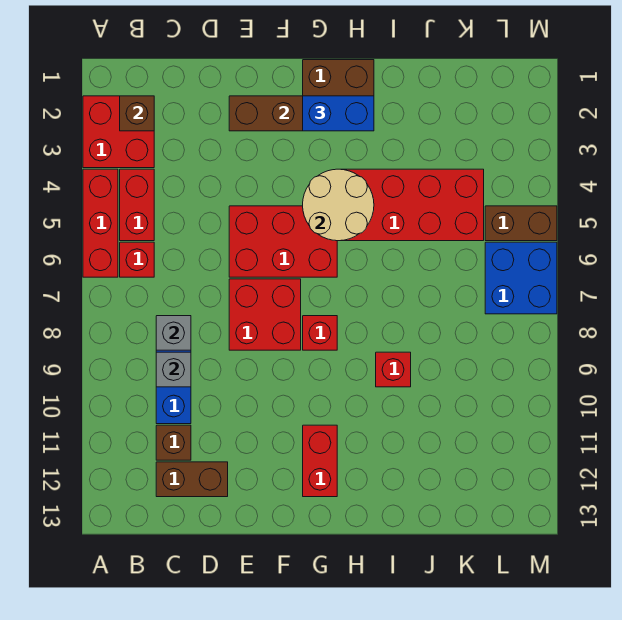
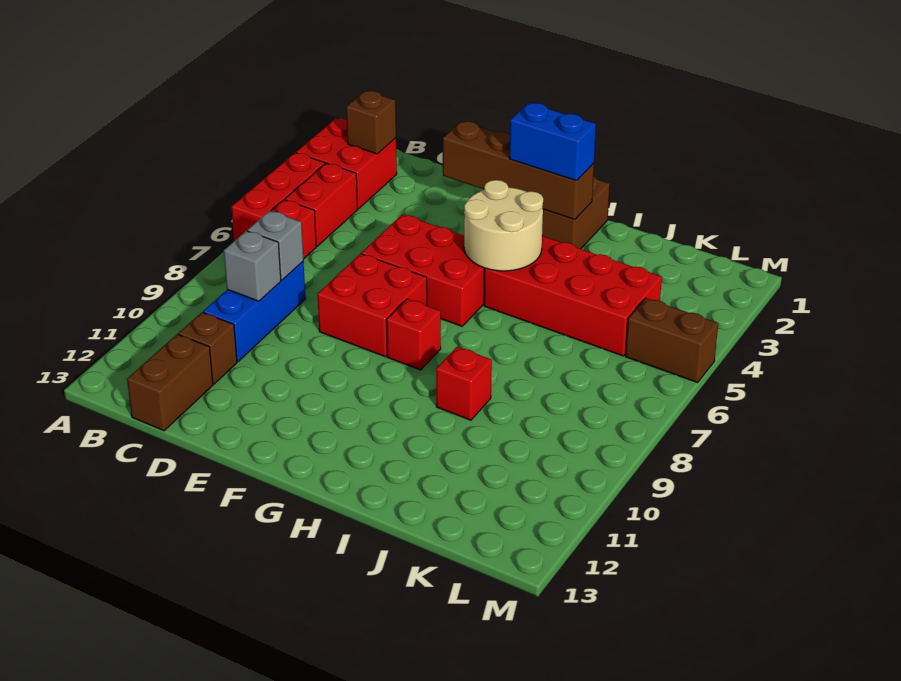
brown 1x2 brick [156,462,228,497] -> brown 1x2 brick turned to [127,334,213,431]
red 1x2 brick [303,425,337,497] -> none
blue 2x2 brick [485,242,557,314] -> none

